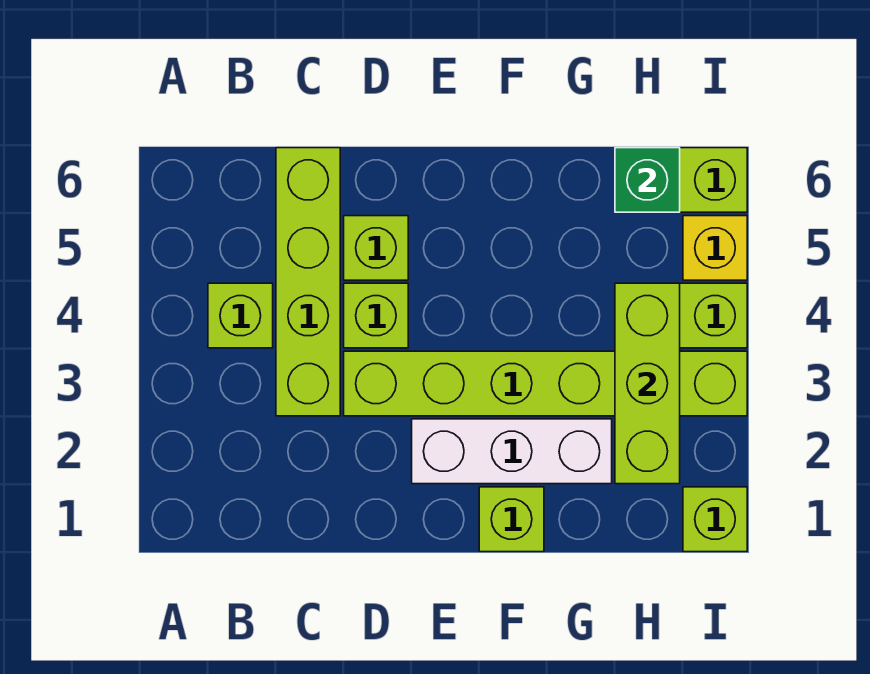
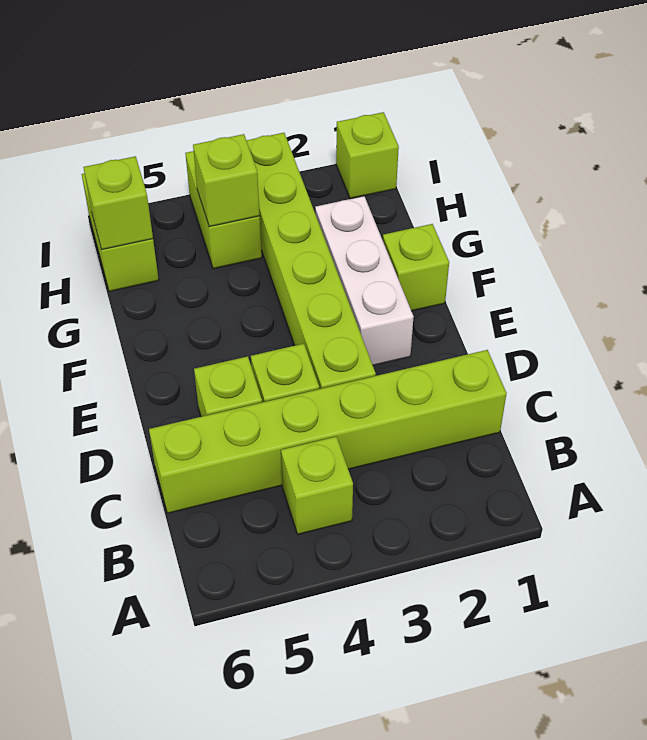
lime 1x4 brick [276,148,340,416] -> lime 1x6 brick [149,350,507,513]
lime 1x3 brick [615,283,680,484] -> lime 1x1 brick [193,134,260,227]
green 1x1 brick [615,148,680,212] -> lime 1x1 brick [83,156,153,250]
yellow 1x1 brick [683,216,747,280] -> none

